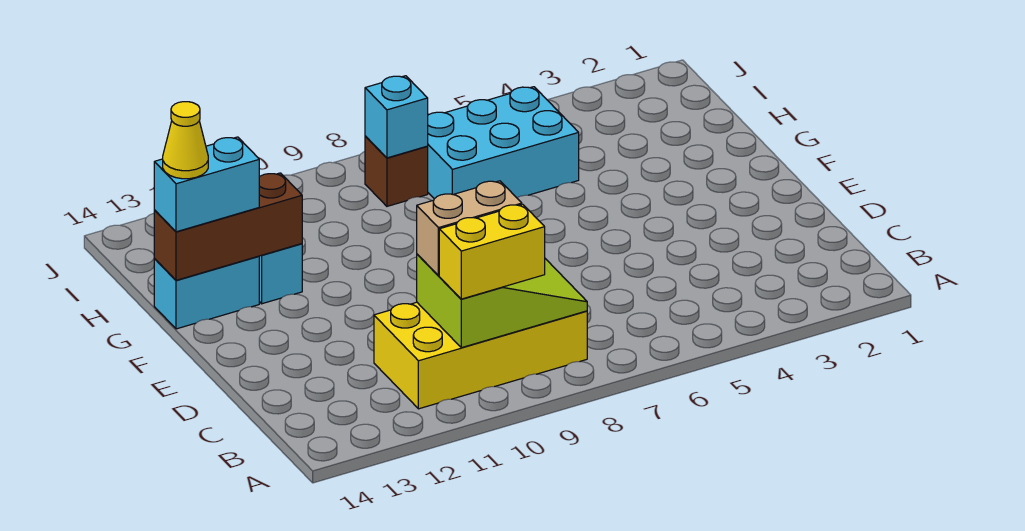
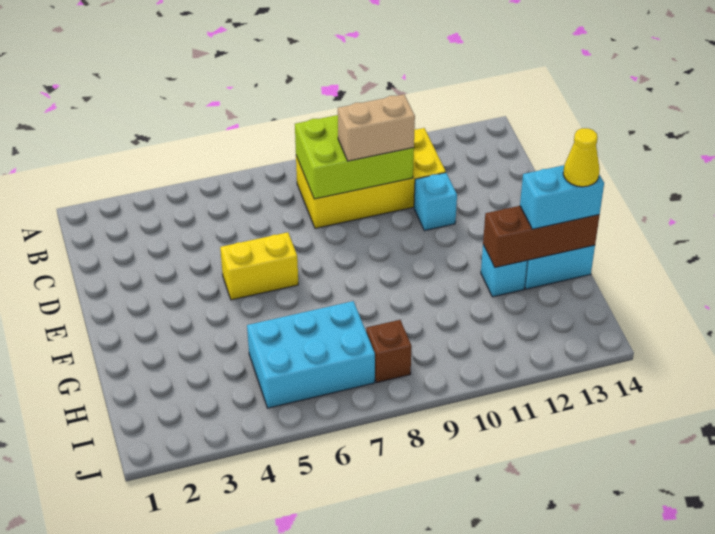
lime 2x3 slope [417,254,587,348] -> lime 2x3 brick [295,115,414,199]
yellow 1x2 brick [439,204,545,299] -> yellow 1x2 brick moved to [220,232,298,300]
cyan 1x1 brick [365,76,428,158] -> cyan 1x1 brick moved to [414,173,457,231]

